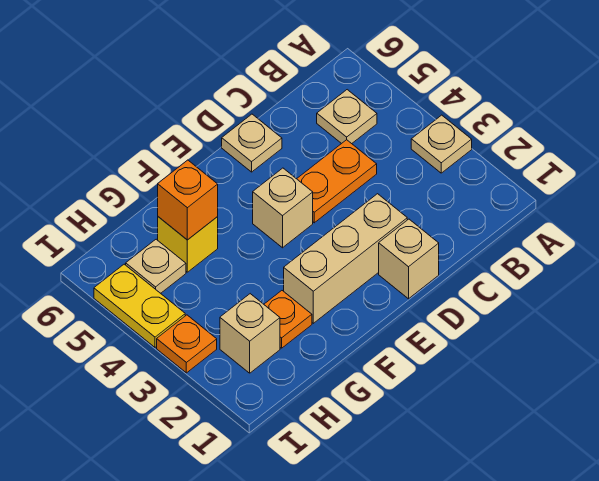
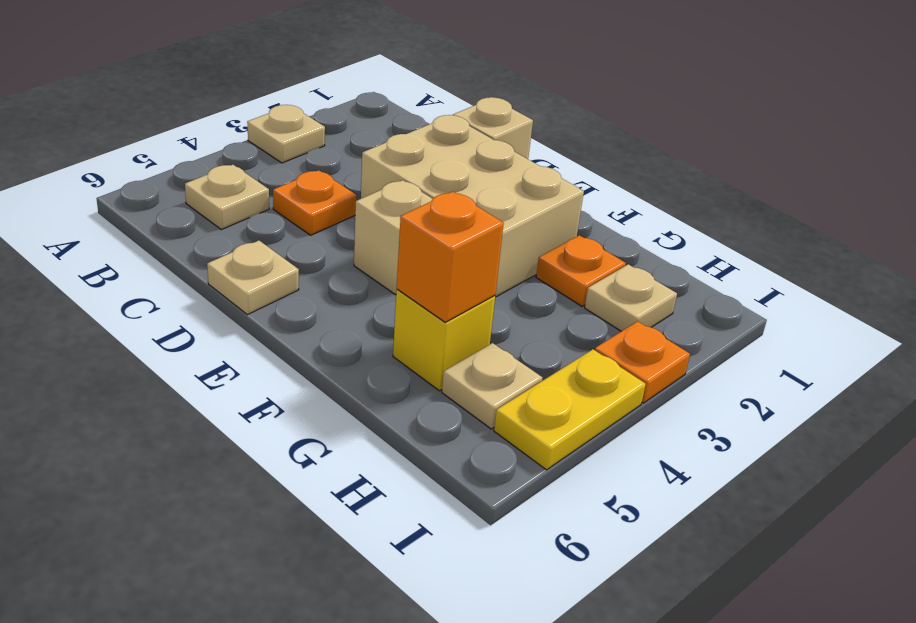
orange 1x2 plate [297,140,377,223] -> orange 1x1 plate [273,170,357,235]
tan 1x3 brick [284,194,407,323] -> tan 2x3 brick [361,115,584,297]
tan 1x1 brick [220,294,280,373] -> tan 1x1 plate [585,264,677,331]

